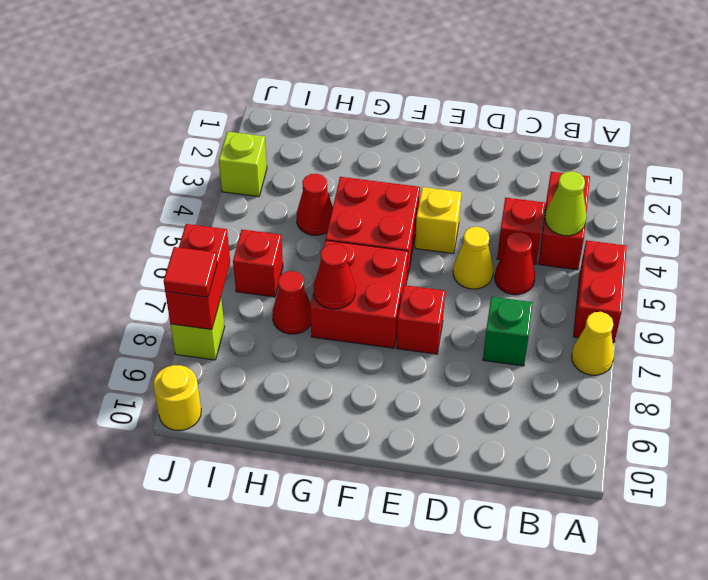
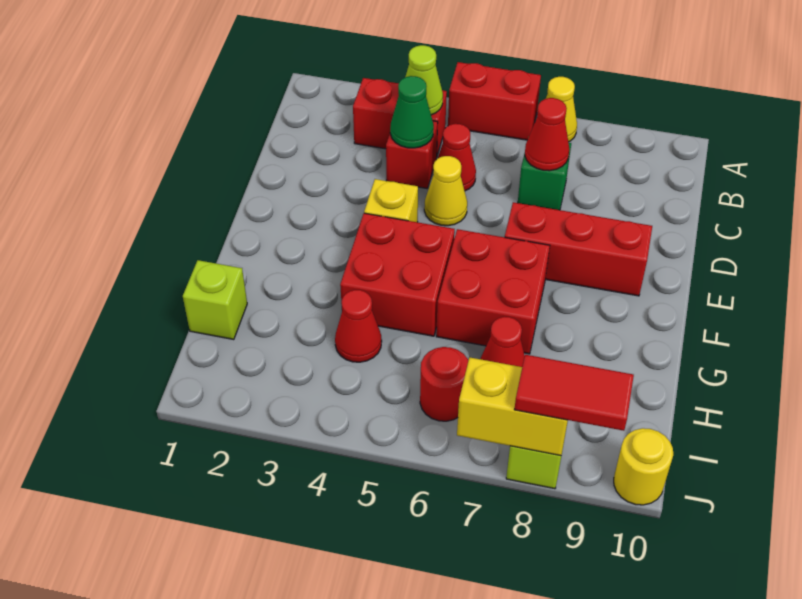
none -> green 1x1 cone [390,76,434,148]
red 1x1 brick [397,285,445,354] -> red 1x3 brick [505,202,652,296]
red 1x1 cone [314,244,355,309] -> red 1x1 cone moved to [525,98,569,171]
red 1x1 brick [233,230,283,297] -> red 1x1 round brick [420,347,468,421]
lime 1x1 brick [219,132,267,197] -> lime 1x1 brick moved to [183,260,247,340]
red 1x2 brick [165,224,230,330] -> yellow 1x2 brick [457,358,568,456]
red 1x1 tile [164,247,217,297] -> red 1x2 tile [514,355,634,431]

